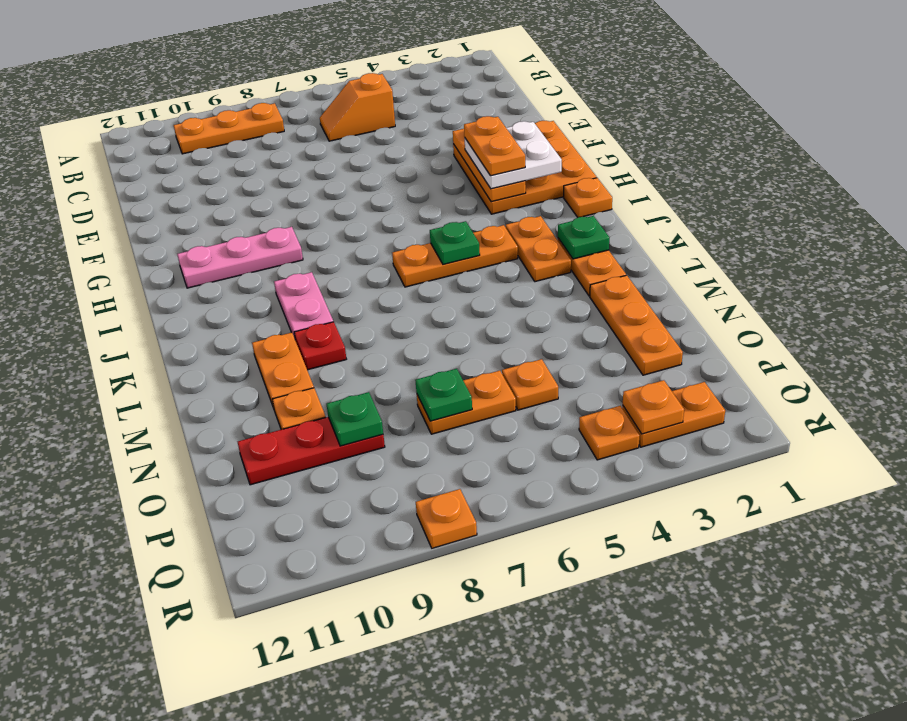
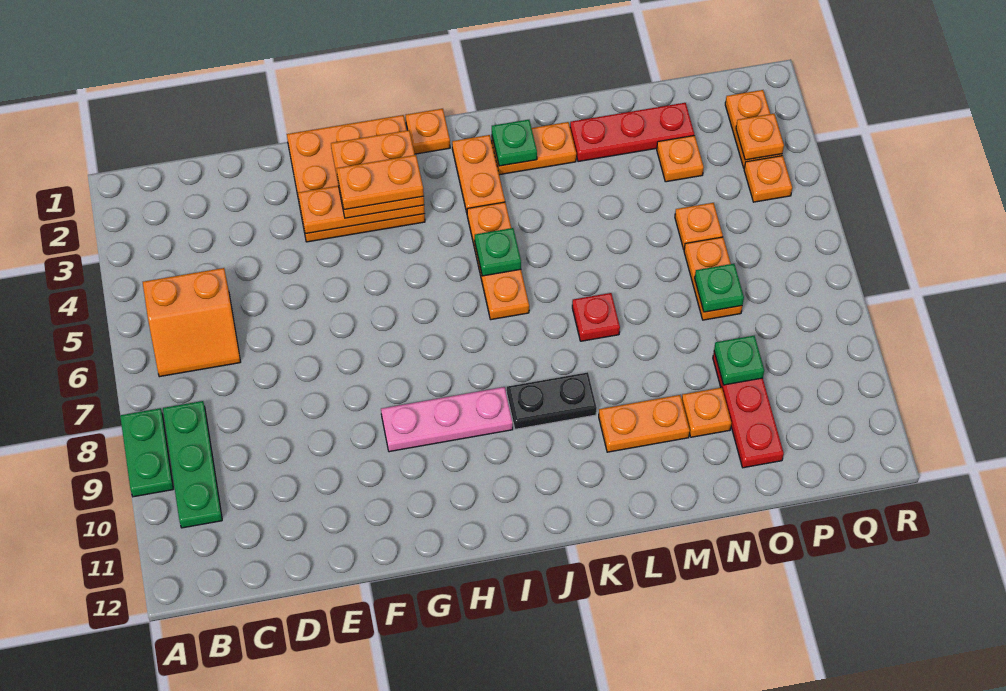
none -> green 1x2 plate [120,408,173,497]
orange 1x3 plate [174,103,284,154] -> green 1x3 plate [163,401,222,528]
orange 1x2 slope [320,73,395,141] -> orange 2x2 slope [143,268,240,377]
white 2x2 plate [465,121,562,189] -> orange 2x2 plate [331,130,424,218]
pink 1x3 plate [177,227,303,288] -> pink 1x3 plate turned to [381,387,513,452]
orange 1x2 plate [506,216,571,282] -> orange 1x2 plate turned to [452,135,505,213]
pink 1x2 plate [274,272,333,338] -> black 1x2 plate [507,372,597,429]
red 1x1 plate [294,322,346,370] -> red 1x1 plate moved to [572,293,620,341]
orange 1x3 plate [590,275,683,375] -> red 1x3 plate [570,103,694,162]
orange 1x1 plate [416,489,477,548] -> orange 1x1 plate moved to [657,135,704,182]

